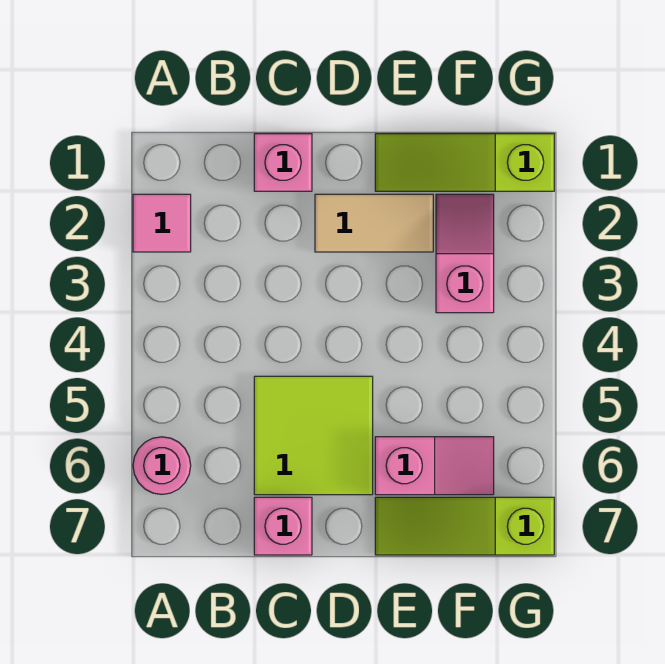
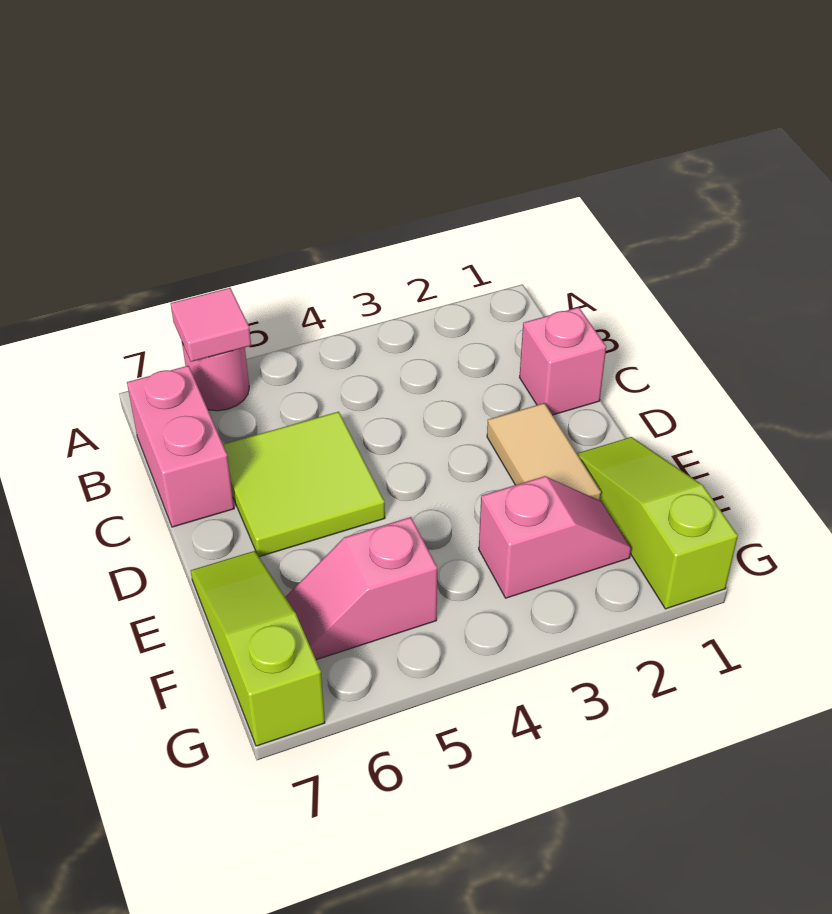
pink 1x1 tile [133,194,191,252] -> pink 1x1 tile moved to [171,288,251,362]
pink 1x1 brick [254,497,312,555] -> pink 1x2 brick [127,366,234,527]
pink 1x2 slope [375,437,494,495] -> pink 1x2 slope turned to [285,517,437,660]

